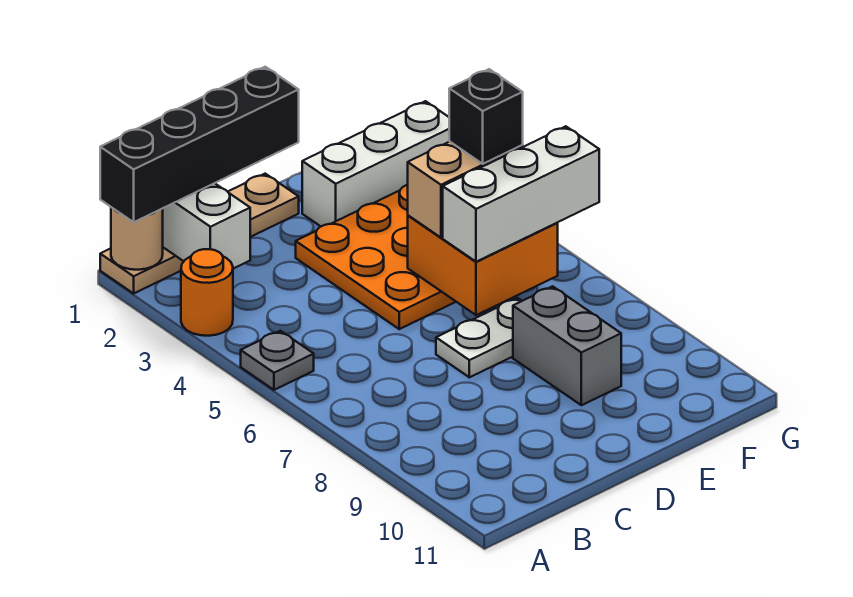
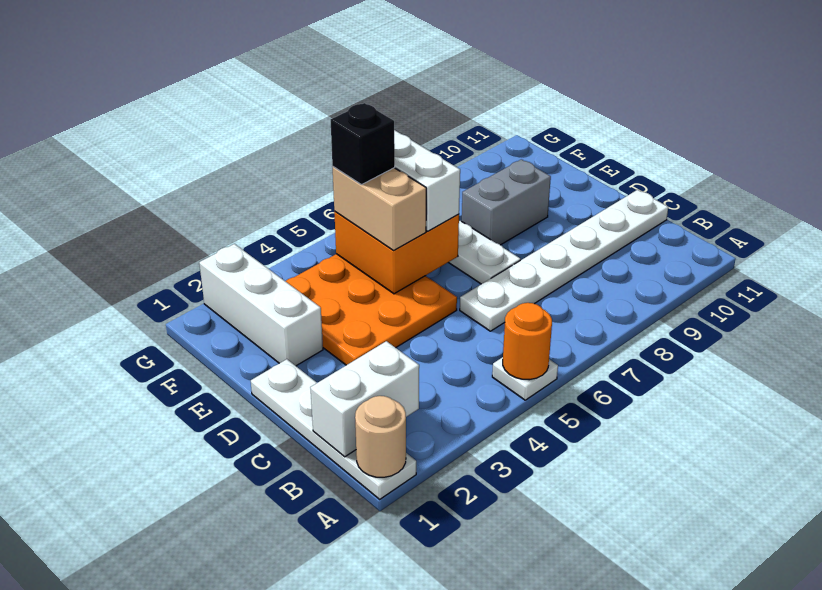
tan 1x4 plate [100,174,299,293] -> white 1x4 plate [251,359,416,499]
black 1x4 brick [100,67,299,222] -> none
orange 1x1 round brick [181,249,233,336] -> orange 1x1 round brick moved to [503,303,552,380]
grey 1x1 plate [241,331,314,390] -> white 1x1 plate [492,357,558,400]
none -> white 1x6 plate [460,190,668,331]

